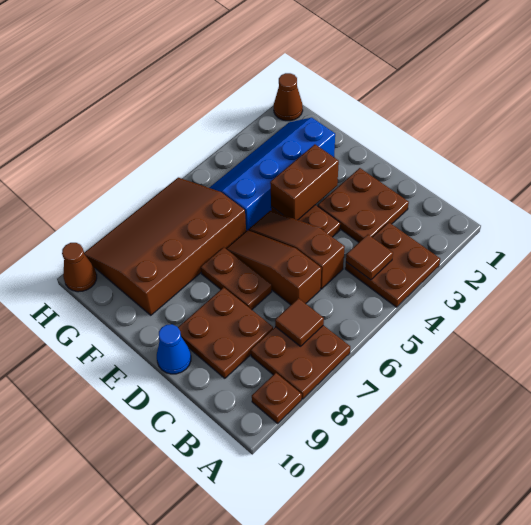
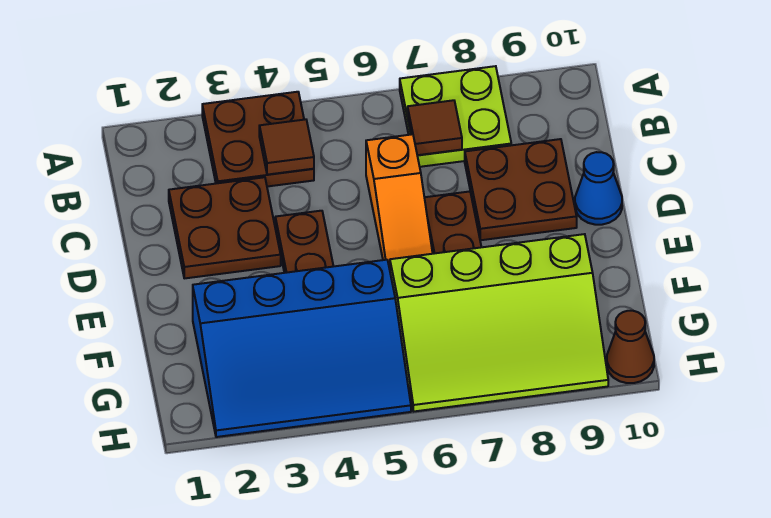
brown 2x2 plate [251,325,350,399] -> lime 2x2 plate [400,66,511,167]
brown 1x1 plate [252,373,302,423] -> none
brown 1x3 slope [248,211,345,289] -> none
brown 1x3 slope [226,230,321,305] -> orange 1x3 slope [366,134,433,269]
brown 1x2 brick [270,144,339,220] -> none
blue 2x4 slope [209,118,335,231] -> blue 3x4 slope [193,260,411,437]
brown 3x4 slope [84,178,246,315] -> lime 3x4 slope [390,234,608,411]
brown 1x1 cone [274,73,303,121] -> none

